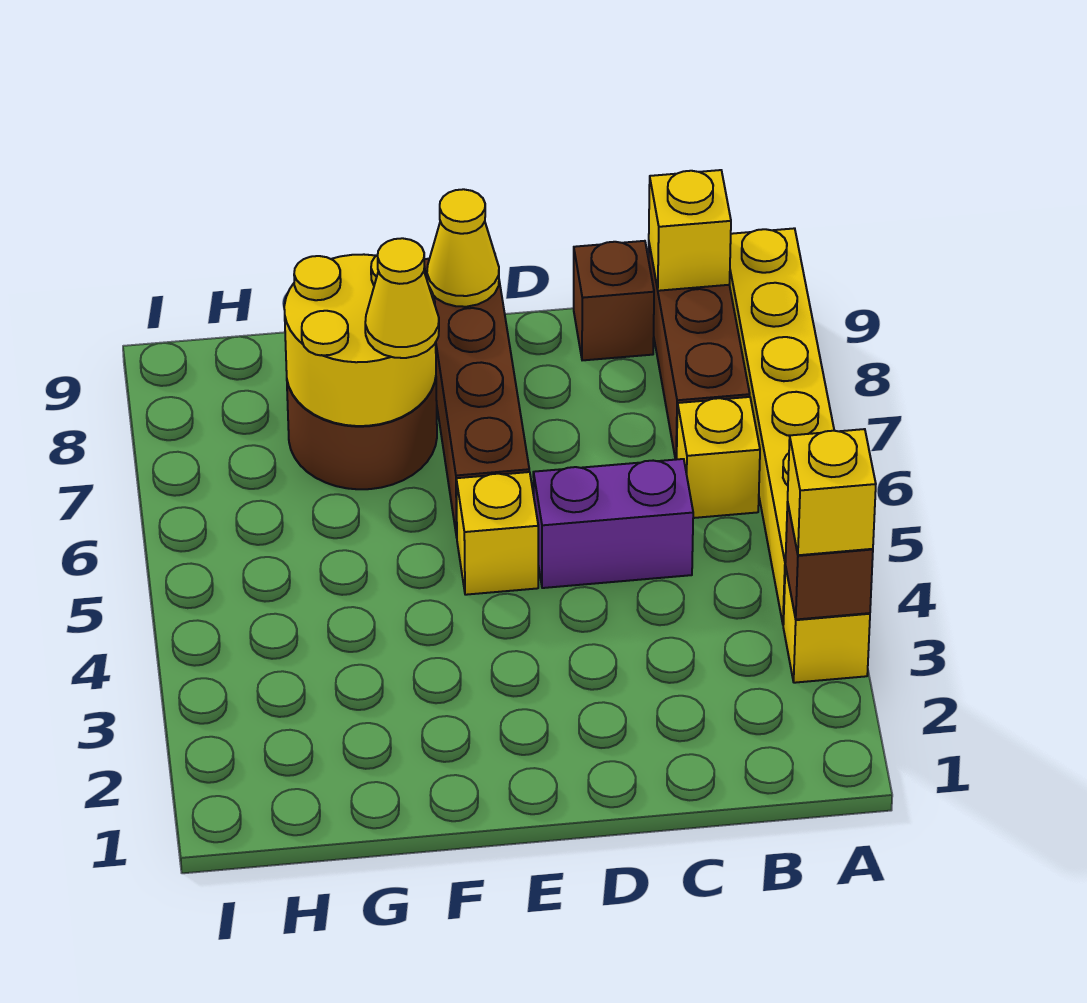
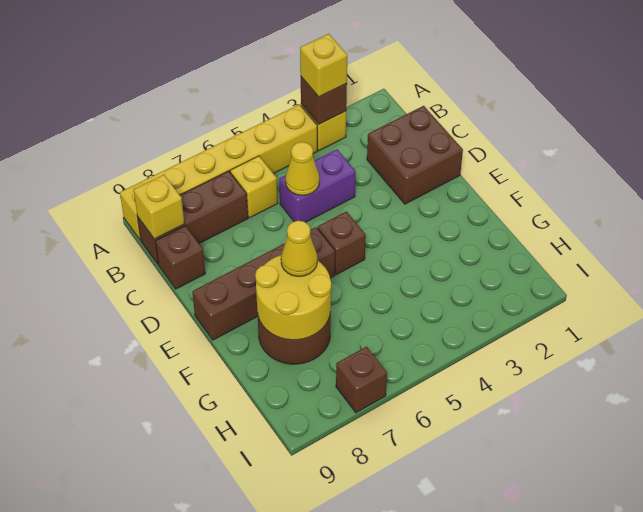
none -> brown 2x2 brick [367,106,463,204]
purple 1x2 brick [533,459,693,588] -> purple 1x2 brick turned to [279,149,356,222]
yellow 1x1 brick [456,472,538,595] -> brown 1x1 brick [318,212,366,275]
yellow 1x1 cone [427,189,499,307] -> yellow 1x1 cone moved to [286,142,319,195]
none -> brown 1x1 brick [336,347,387,413]

